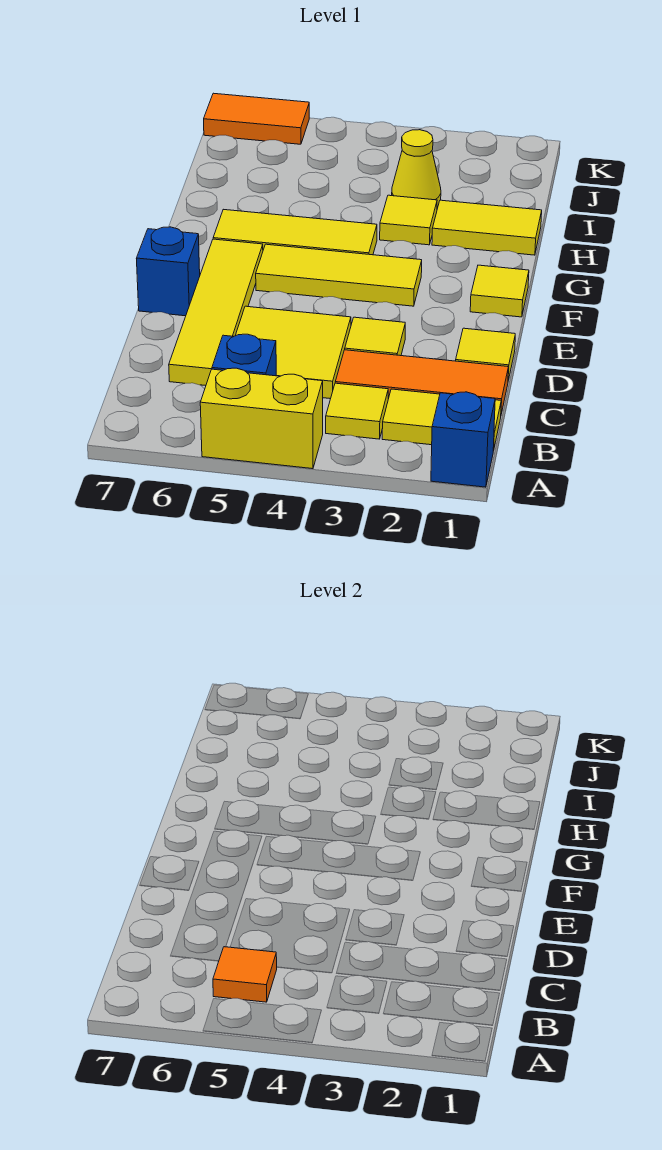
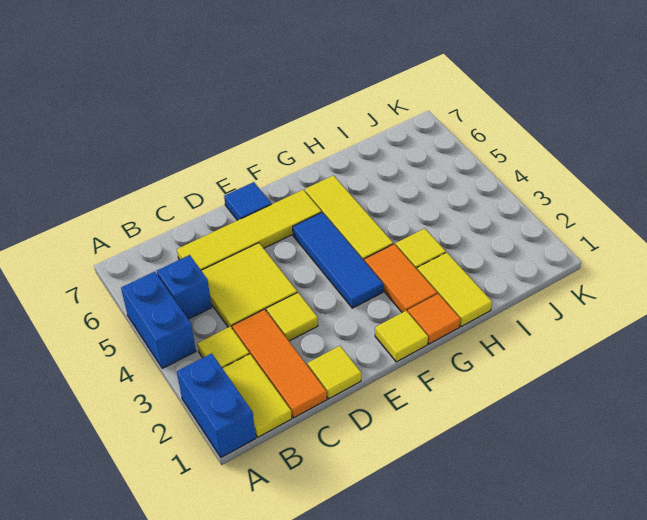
blue 1x1 brick [431,392,495,487] -> blue 1x2 brick [177,353,256,457]
yellow 1x2 brick [200,368,323,469] -> blue 1x2 brick [121,272,196,368]
orange 1x1 tile [213,947,277,1002] -> orange 1x1 tile moved to [408,294,460,344]
blue 1x1 brick [136,227,200,316] -> blue 1x1 tile [224,182,271,221]
yellow 1x3 tile [256,244,422,306] -> blue 1x3 tile [293,212,383,308]
yellow 1x1 cone [392,130,441,207] -> none
orange 1x2 tile [204,93,309,144] -> orange 1x2 tile moved to [364,244,437,313]

